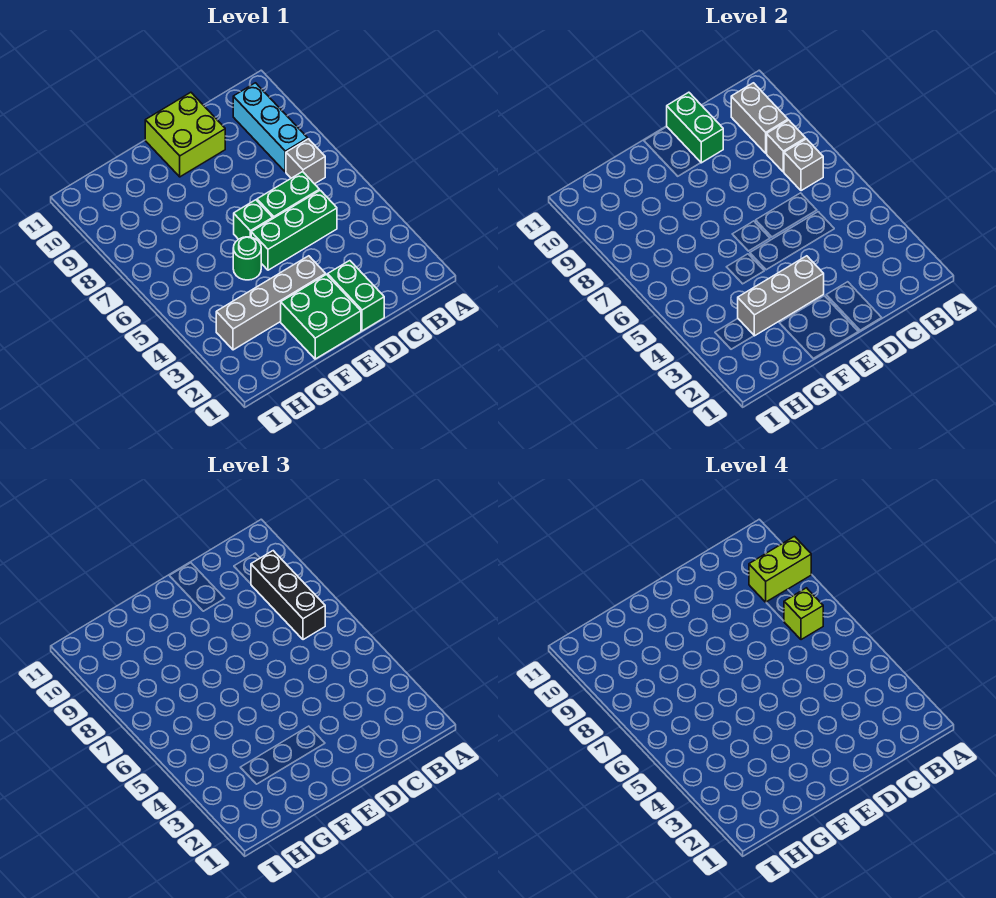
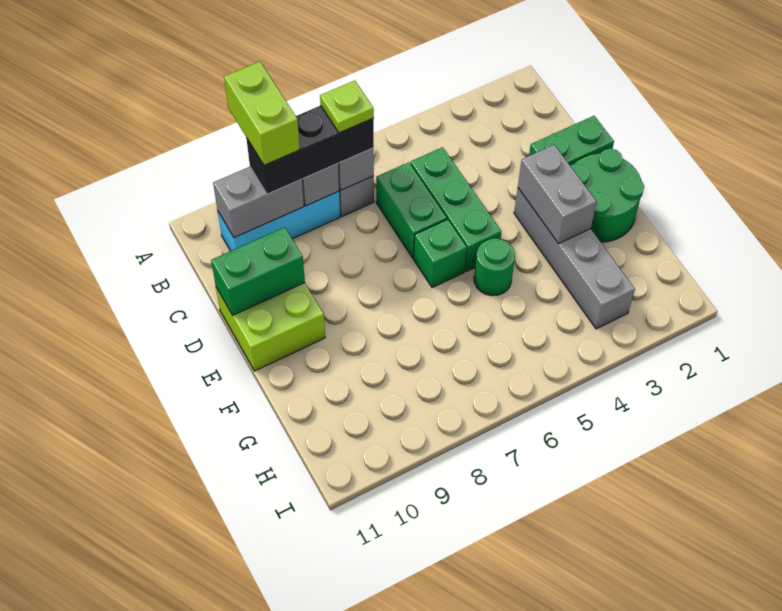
lime 1x1 brick [784,588,823,640] -> lime 1x1 plate [320,81,374,133]
green 2x2 brick [281,275,361,359] -> green 2x2 round brick [571,149,644,242]
grey 1x3 brick [738,256,824,336] -> grey 1x2 brick [518,145,597,244]

